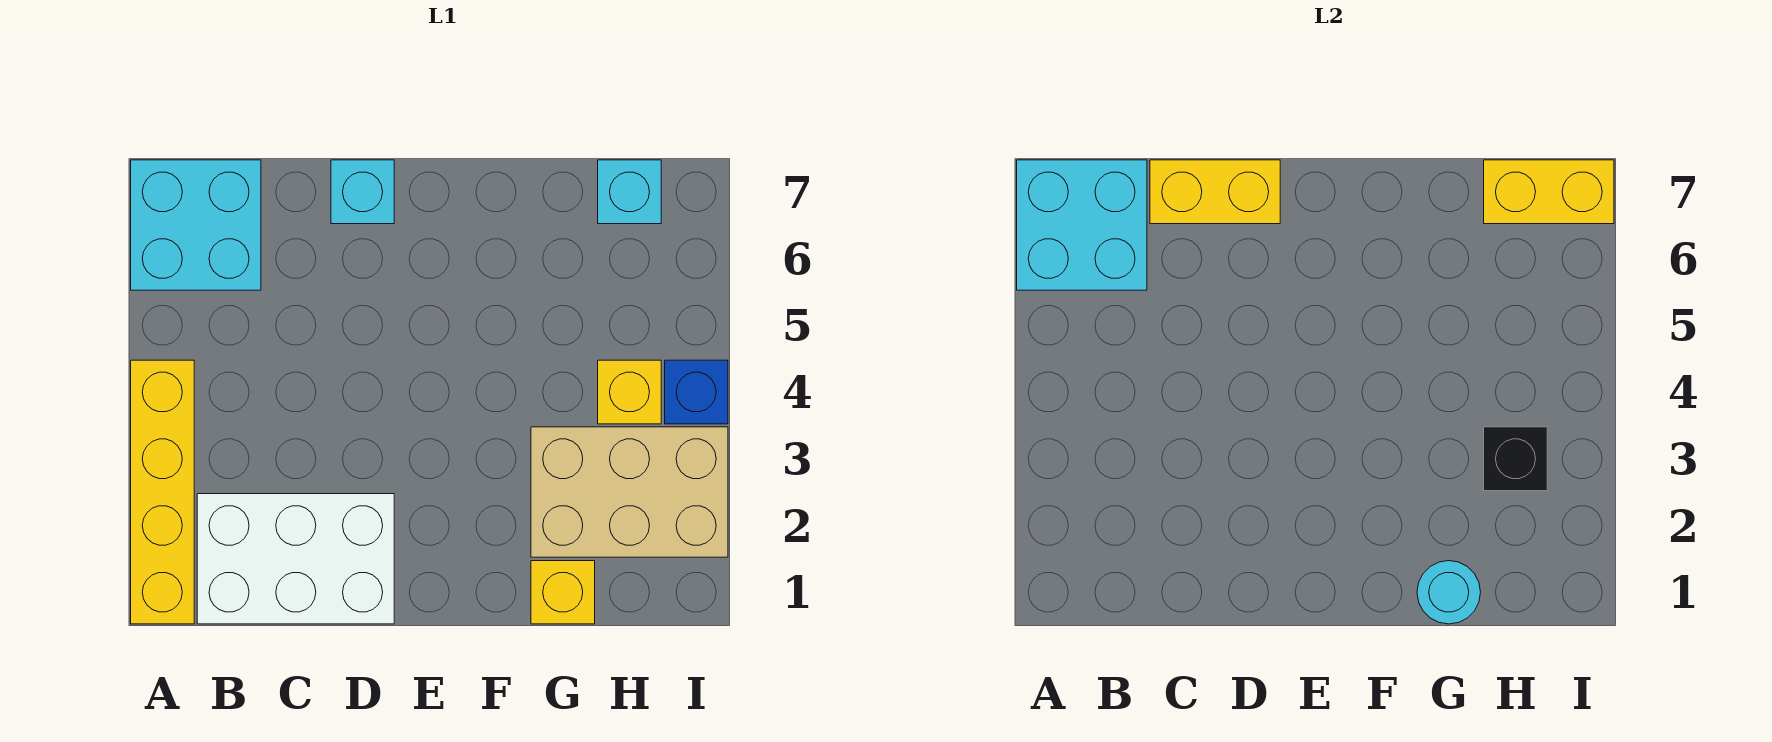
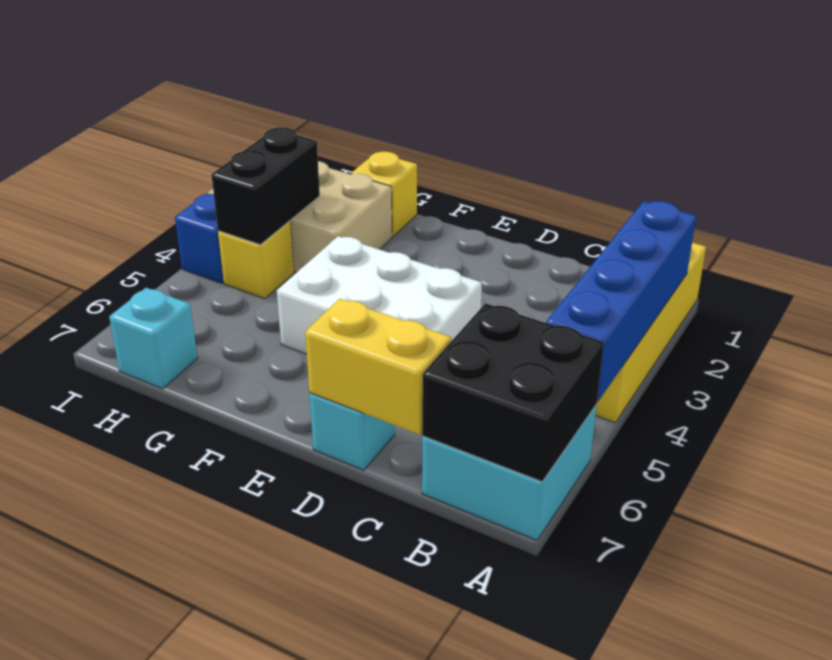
none -> blue 1x4 brick [546,201,696,402]
cyan 2x2 brick [1017,160,1147,290] -> black 2x2 brick [422,303,604,482]
white 2x3 brick [197,494,394,624] -> white 2x3 brick moved to [277,236,482,354]
cyan 1x1 round brick [1417,561,1481,624] -> none
black 1x1 brick [1484,427,1547,491] -> black 1x2 brick [211,127,320,245]
yellow 1x2 brick [1484,160,1614,224] -> none

